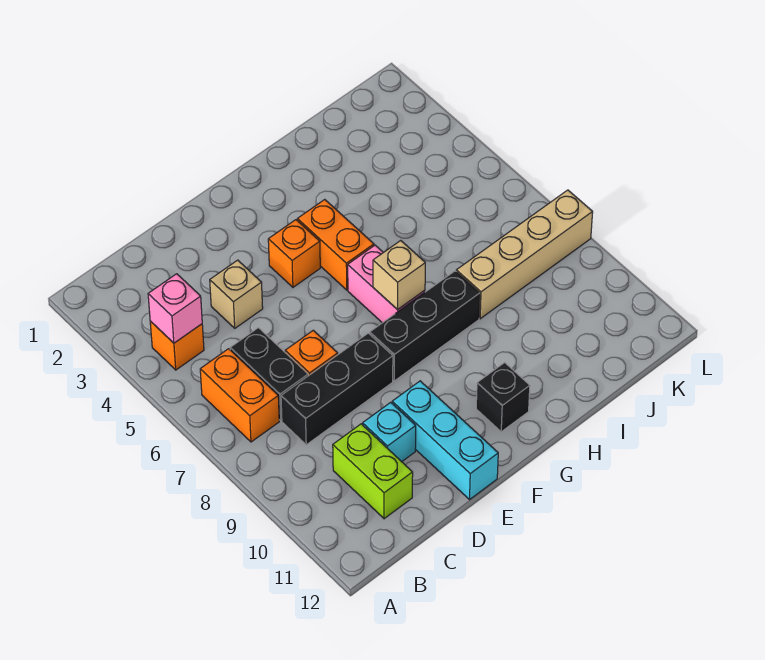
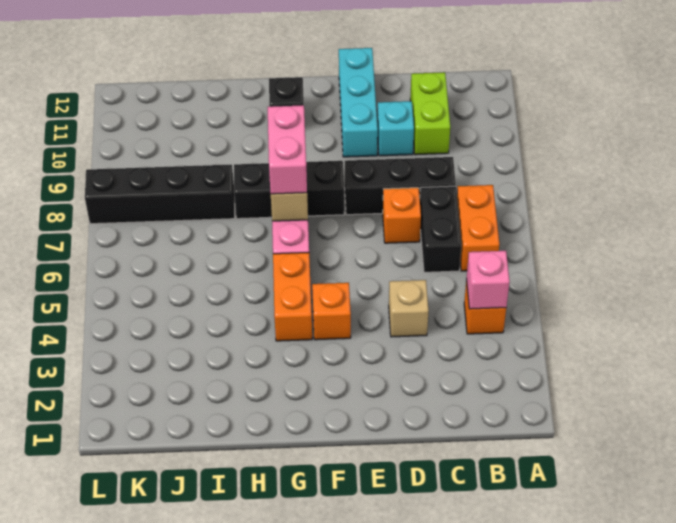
none -> pink 1x2 brick [268,105,307,194]
tan 1x4 brick [456,190,593,319] -> black 1x4 brick [85,165,235,224]

